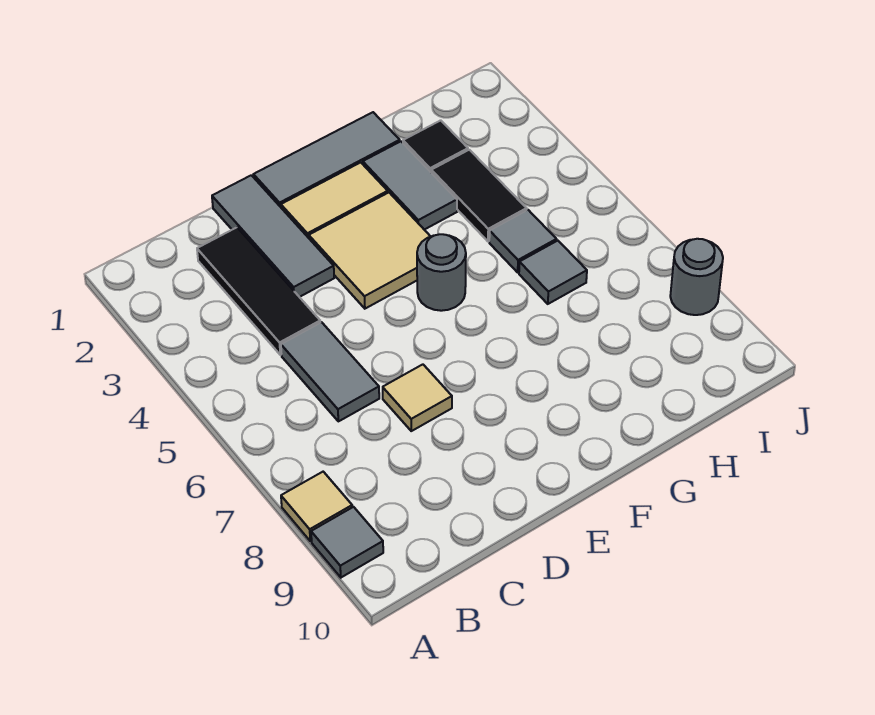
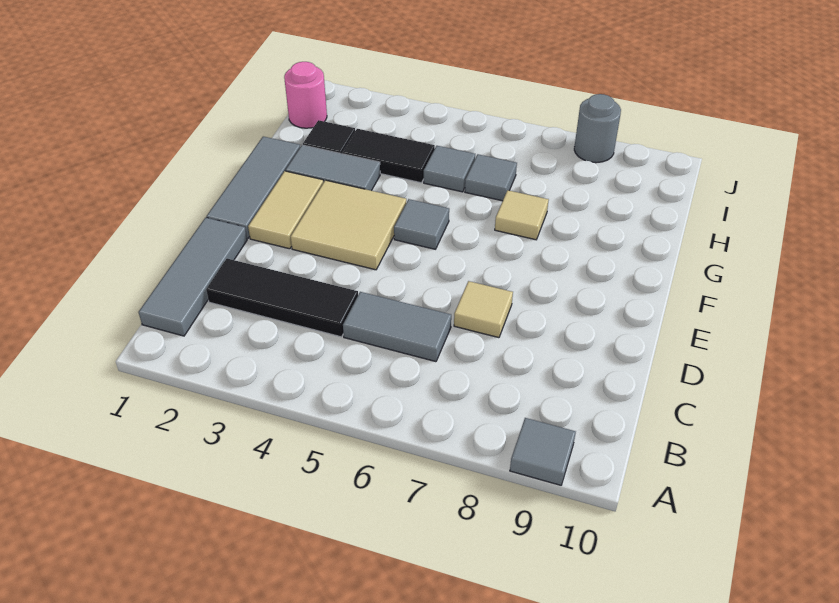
tan 1x1 tile [281,472,352,541] -> tan 1x1 tile moved to [495,190,549,240]
grey 1x3 tile [212,175,334,297] -> grey 1x3 tile turned to [139,218,247,336]
grey 1x1 round brick [417,234,466,311] -> grey 1x1 tile [394,199,449,249]
none -> pink 1x1 round brick [284,62,327,128]

